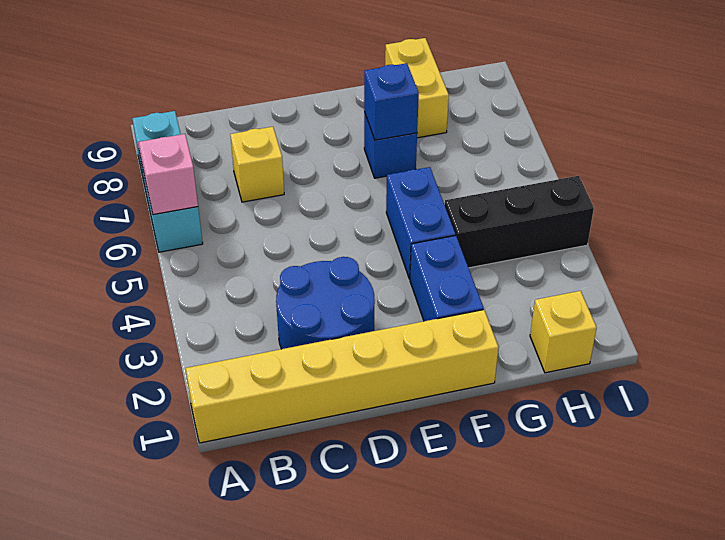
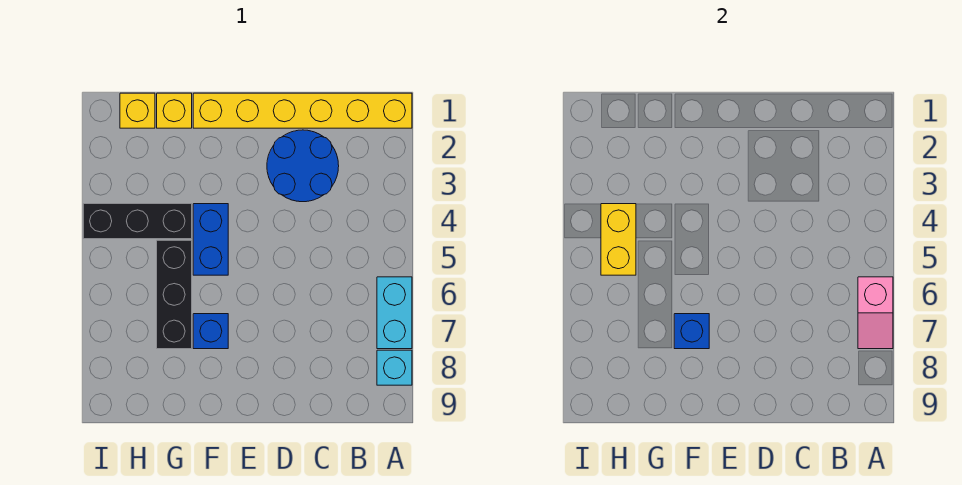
yellow 1x1 brick [230,127,284,202] -> yellow 1x1 brick moved to [157,93,192,128]
blue 1x2 brick [410,236,484,321] -> none
none -> black 1x3 brick [157,240,192,349]
yellow 1x2 brick [385,38,449,138] -> yellow 1x2 brick moved to [601,204,636,275]

